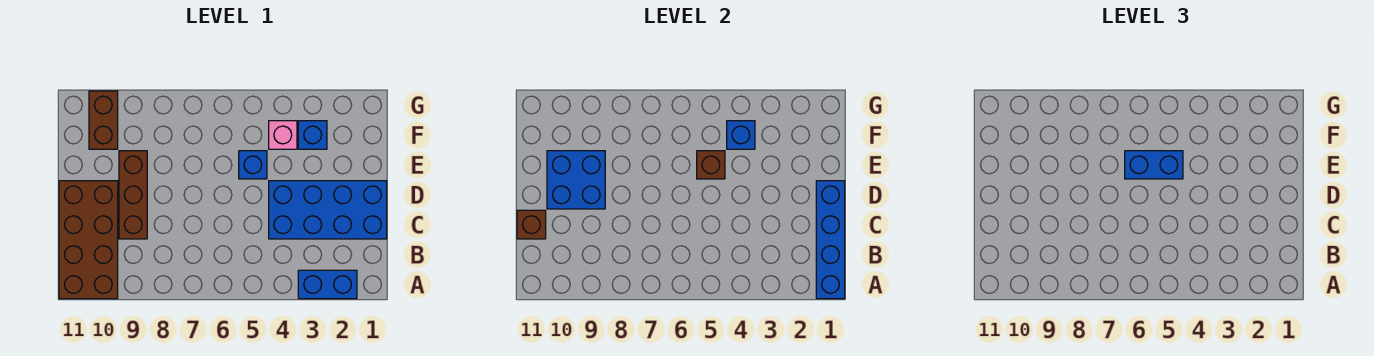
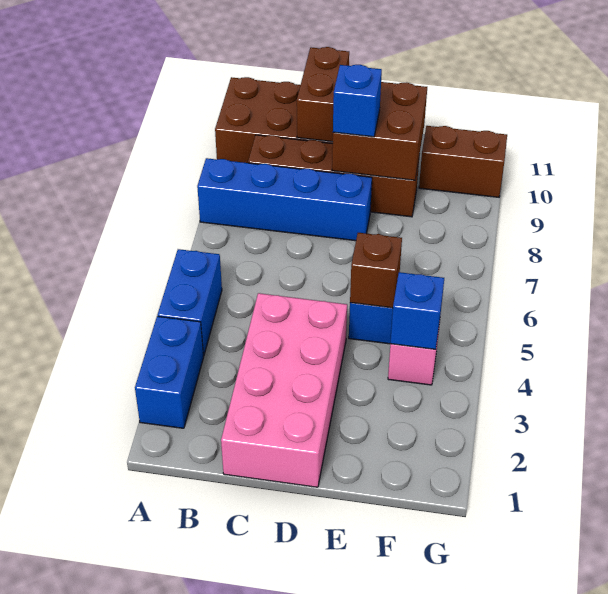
blue 1x4 brick [816,181,845,299] -> blue 1x4 brick moved to [197,158,372,241]
blue 2x4 brick [269,181,387,239] -> pink 2x4 brick [221,293,347,487]
brown 1x3 brick [119,151,147,239] -> brown 1x4 brick [248,135,419,217]
brown 1x1 brick [517,210,546,239] -> brown 1x2 brick [297,47,349,142]
blue 2x2 brick [547,151,605,209] -> brown 2x2 brick [332,82,427,180]
blue 1x2 brick [1125,151,1183,179] -> blue 1x2 brick moved to [158,249,222,356]
blue 1x1 brick [298,121,327,149] -> blue 1x1 brick moved to [333,65,382,137]

